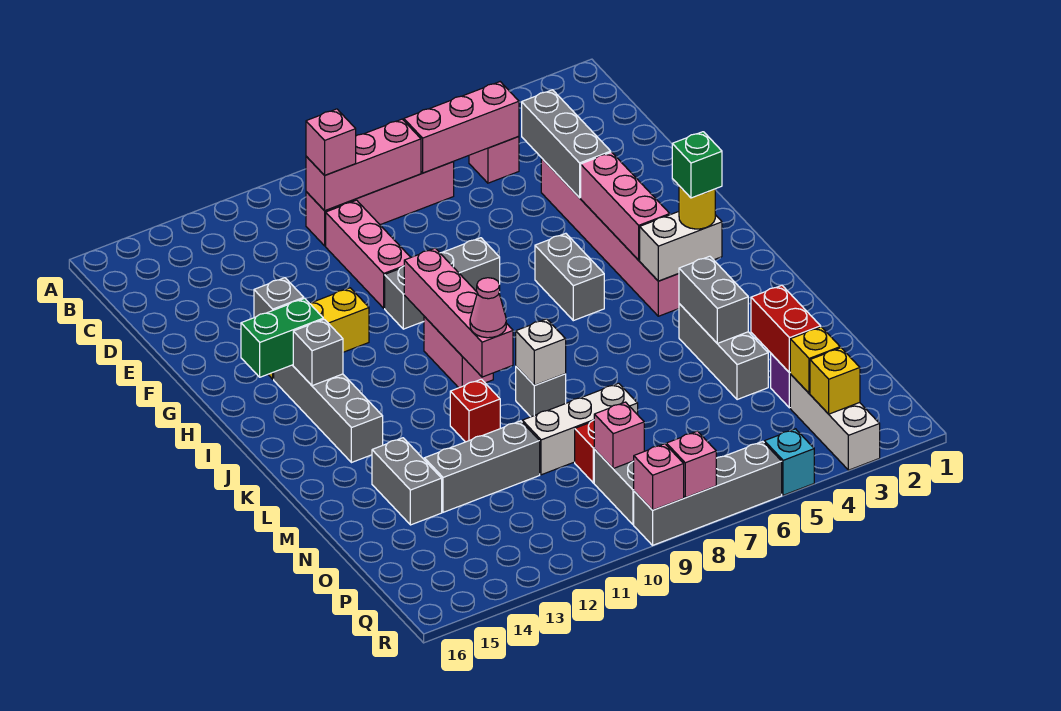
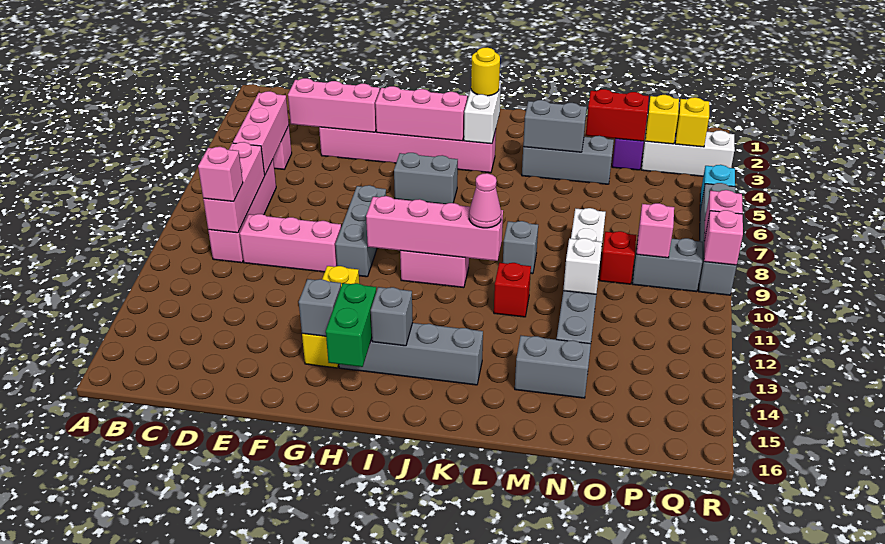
grey 1x3 brick [522,90,611,198] -> pink 1x3 brick [288,78,380,132]
green 1x1 brick [672,132,722,198] -> none
white 1x1 brick [516,319,566,385] -> white 1x1 brick moved to [563,238,602,294]

